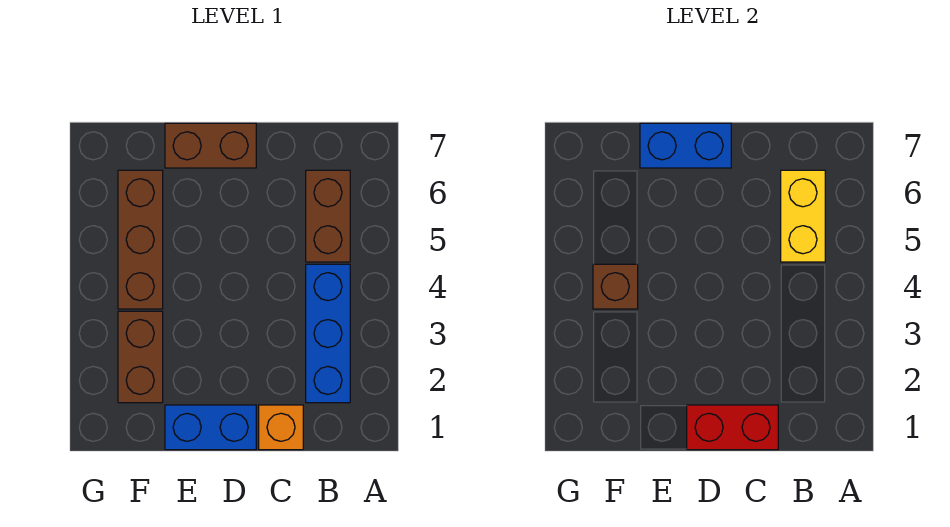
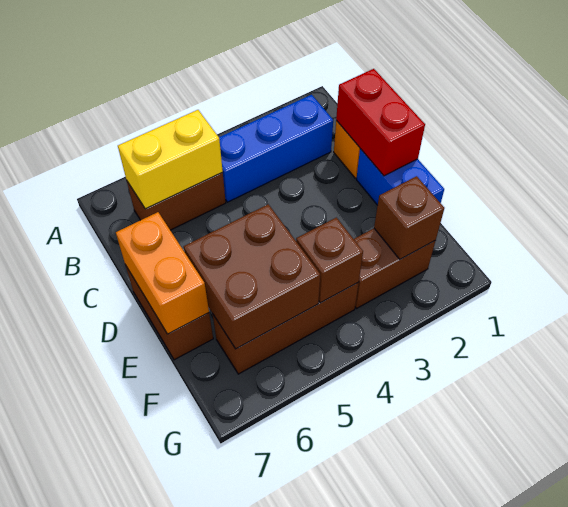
blue 1x2 brick [640,123,731,168] -> orange 1x2 brick [116,212,209,334]
none -> brown 2x2 brick [184,204,320,349]
none -> brown 1x1 brick [374,176,444,259]

